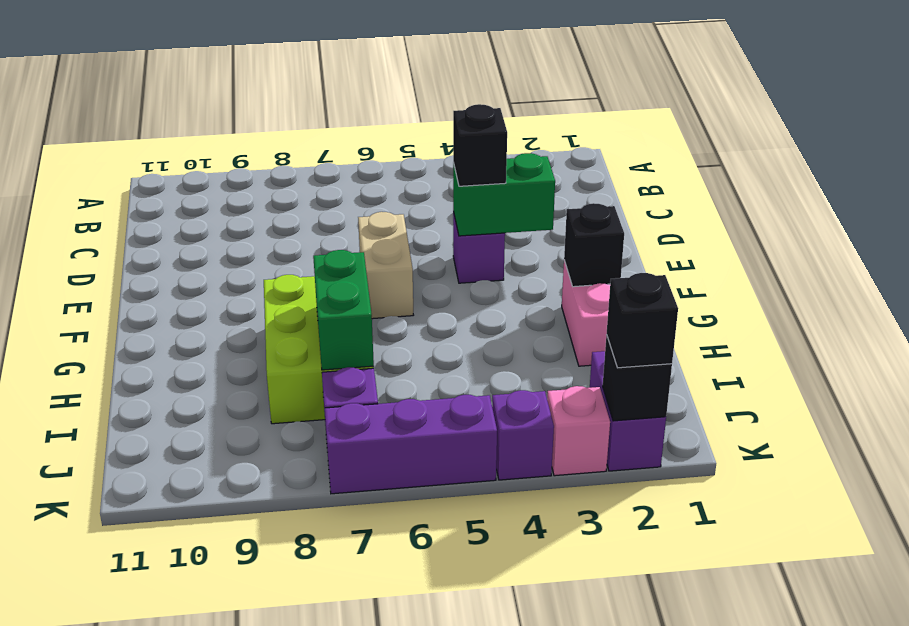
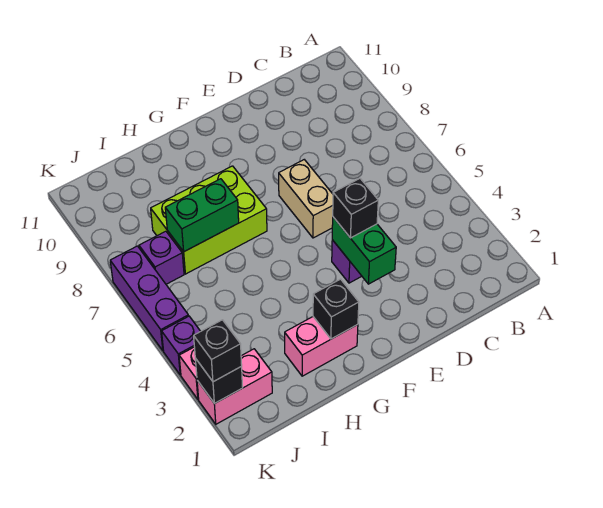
tan 1x2 brick [358,212,413,319] -> tan 1x2 brick turned to [279,160,333,238]
purple 1x2 brick [590,351,666,471] -> pink 1x2 brick [197,349,272,424]

